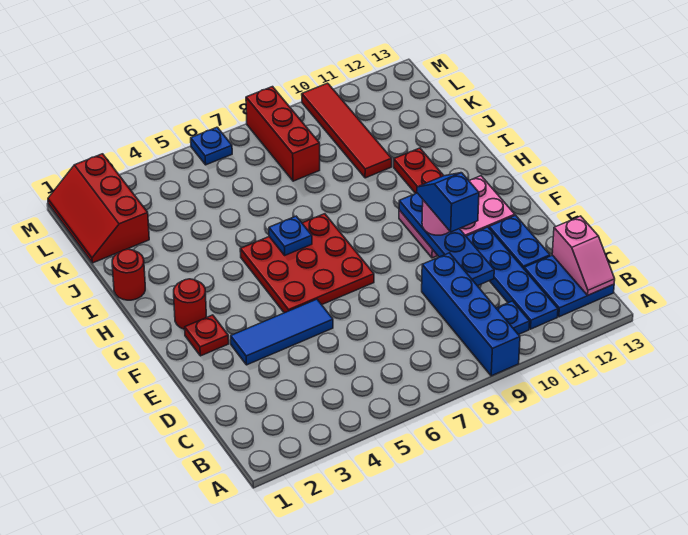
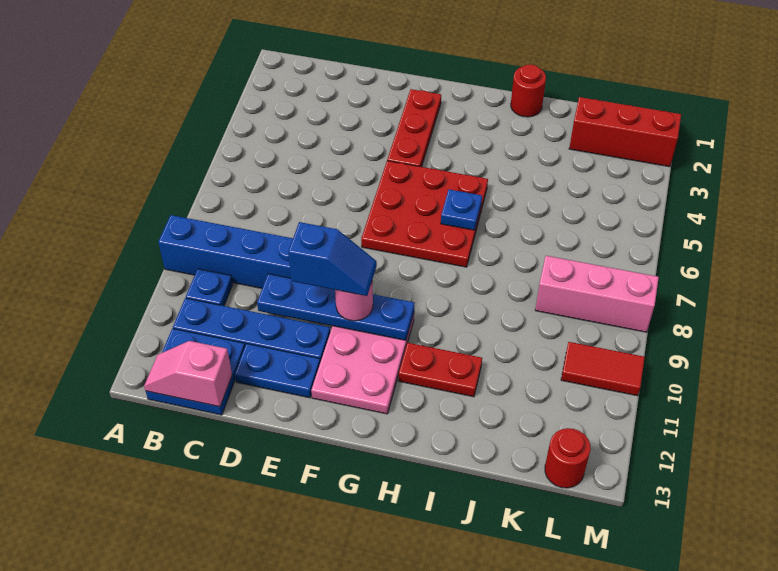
blue 1x3 tile [231,299,333,365] -> none
red 1x1 plate [185,315,229,356] -> red 1x3 plate [387,89,441,167]
red 1x1 round brick [174,279,206,329] -> red 1x1 round brick moved to [545,428,591,488]
red 1x4 tile [302,83,392,178] -> red 1x2 tile [561,342,645,396]
red 1x3 brick [246,87,320,181] -> pink 1x3 brick [535,256,659,332]
blue 1x1 plate [191,127,232,165] -> none

